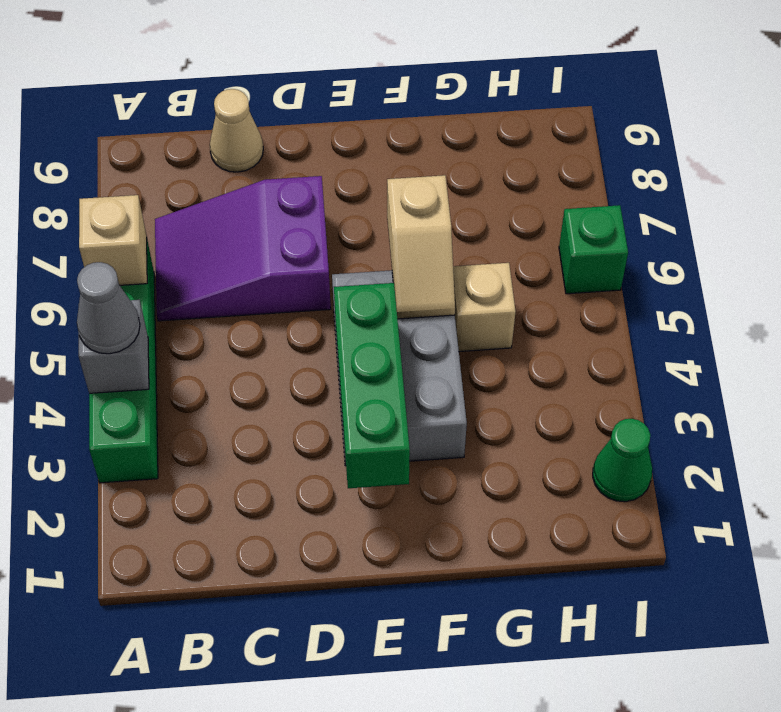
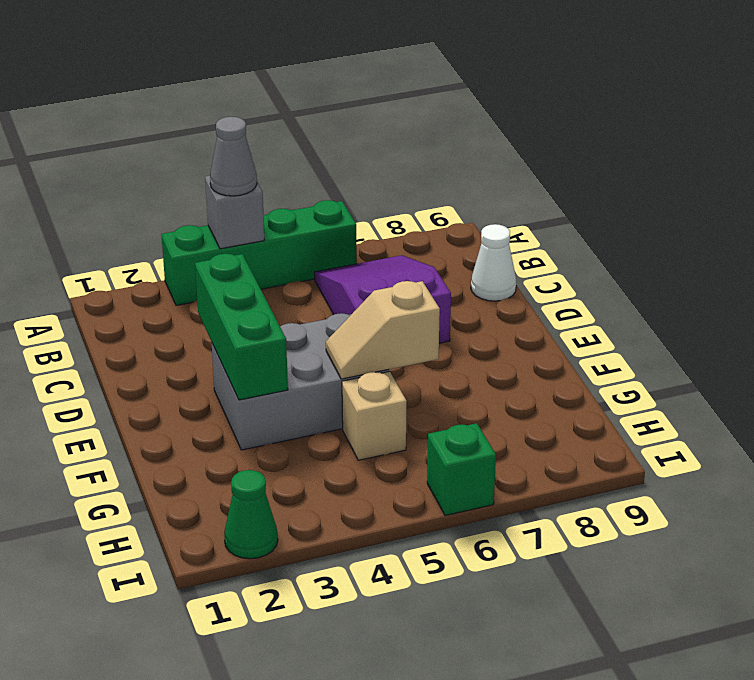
tan 1x1 brick [79,195,147,285] -> none
tan 1x1 cone [210,89,263,172] -> white 1x1 cone [471,224,516,301]
green 1x3 brick [334,283,410,488] -> green 1x3 brick turned to [195,254,288,400]

